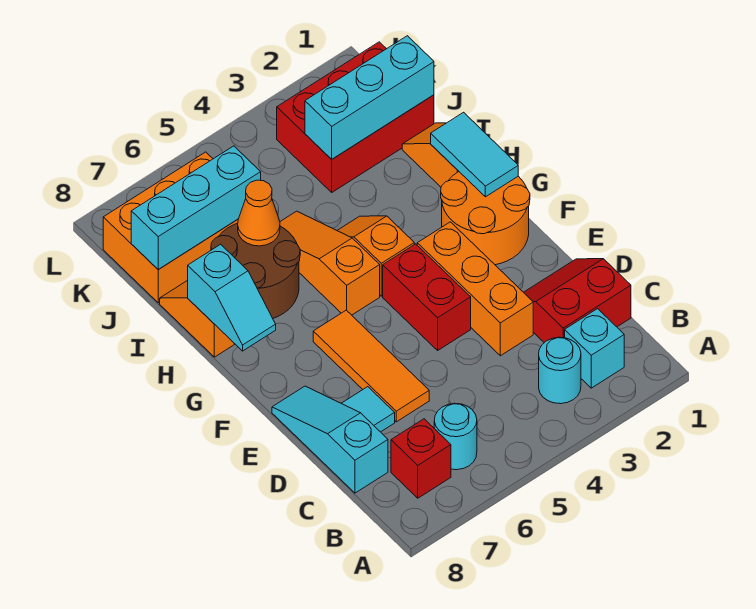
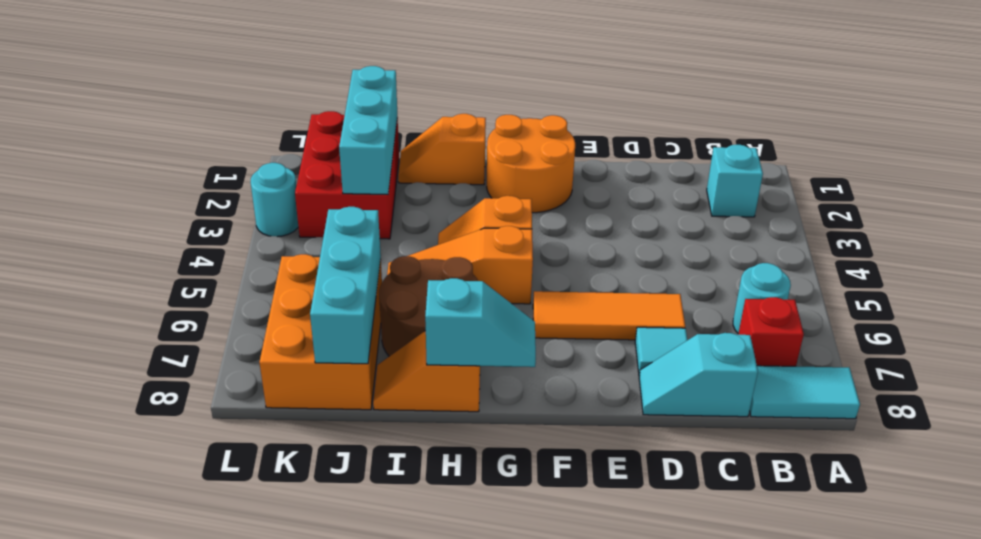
cyan 1x1 round brick [539,337,581,404] -> cyan 1x1 round brick moved to [251,163,298,237]
red 2x2 slope [524,259,631,343] -> none
cyan 1x3 slope [272,386,388,493] -> cyan 1x2 slope [639,333,758,417]
orange 1x3 brick [417,222,533,356] -> none
red 1x2 brick [383,244,471,350] -> none
cyan 1x2 tile [431,112,518,197] -> cyan 1x2 tile moved to [750,366,860,419]
orange 1x1 cone [238,180,280,246] -> none

